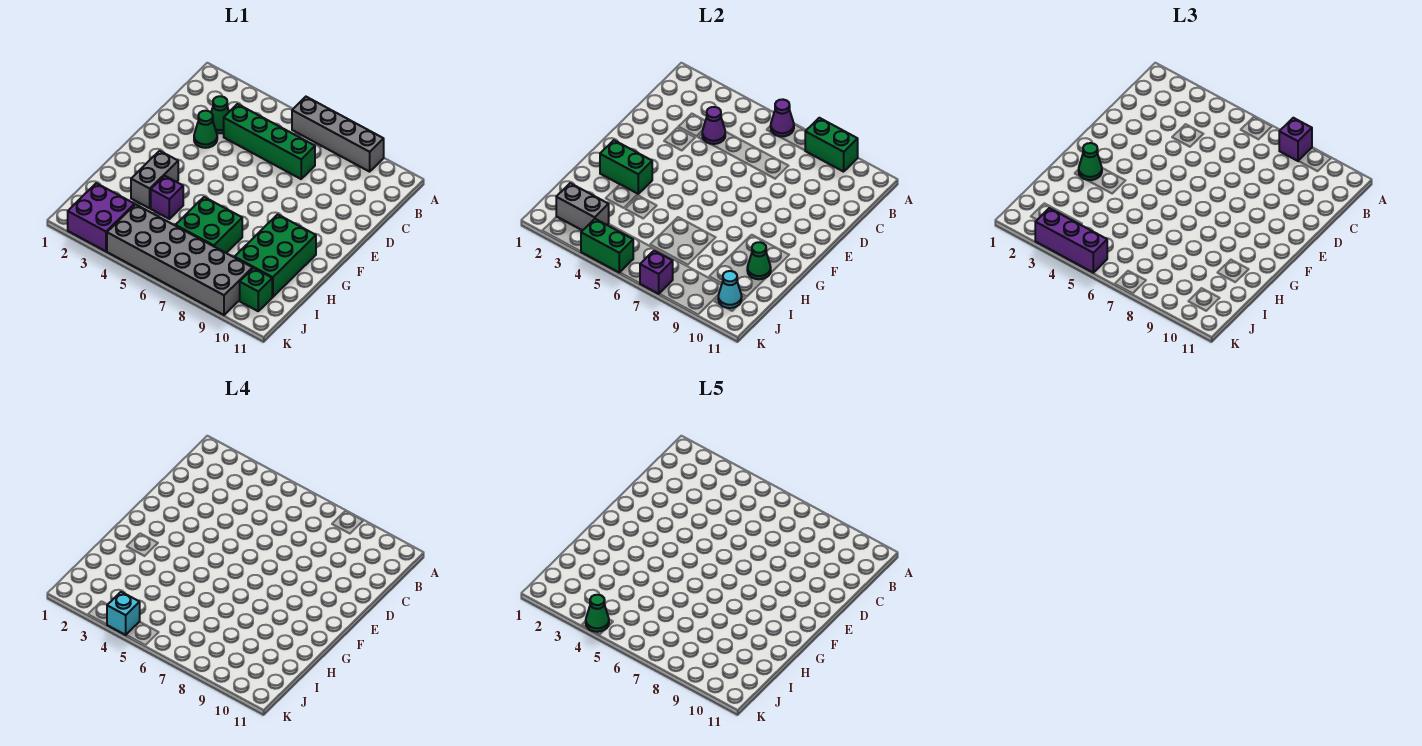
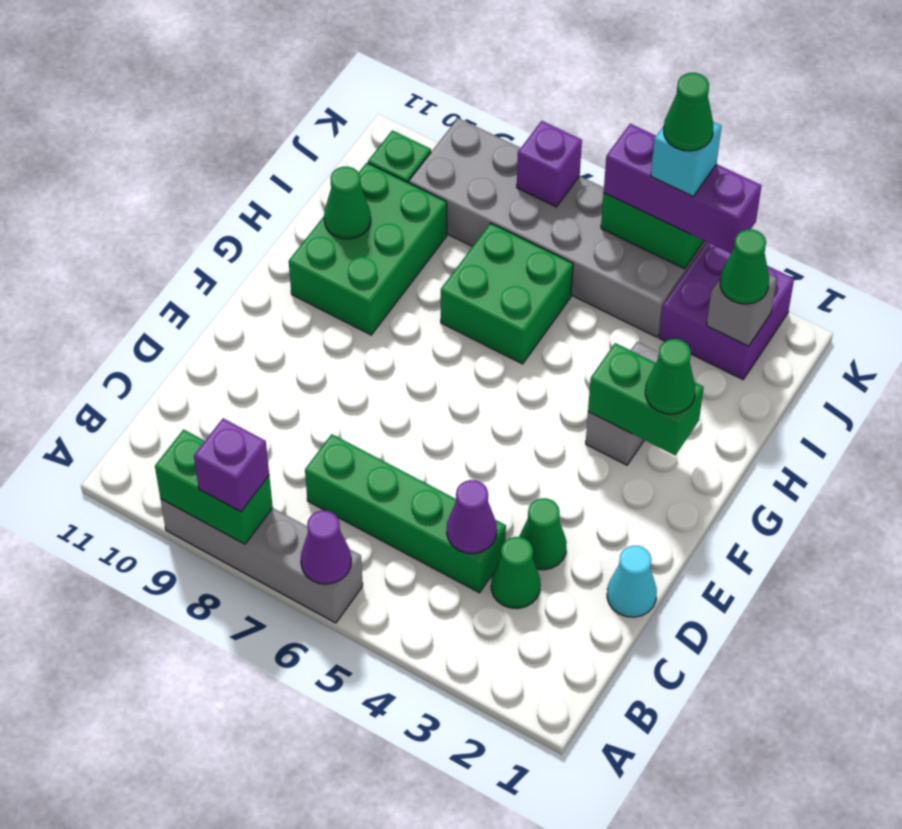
purple 1x1 brick [151,176,183,219] -> none
grey 1x2 brick [556,183,609,231] -> grey 1x1 brick [707,275,777,346]
none -> green 1x1 cone [720,229,769,304]
cyan 1x1 cone [718,271,742,308] -> cyan 1x1 cone moved to [607,546,657,617]

